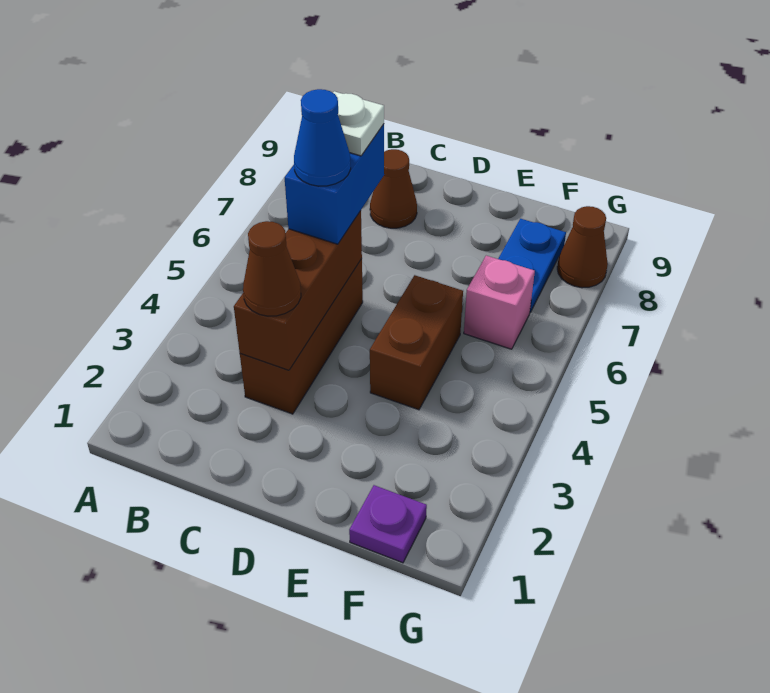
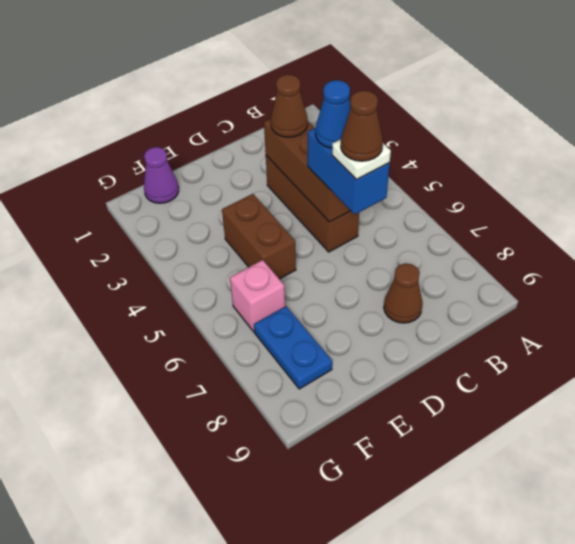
purple 1x1 plate [349,485,427,563] -> purple 1x1 cone [144,147,179,203]
brown 1x1 cone [557,206,608,288] -> brown 1x1 cone moved to [341,91,383,161]

